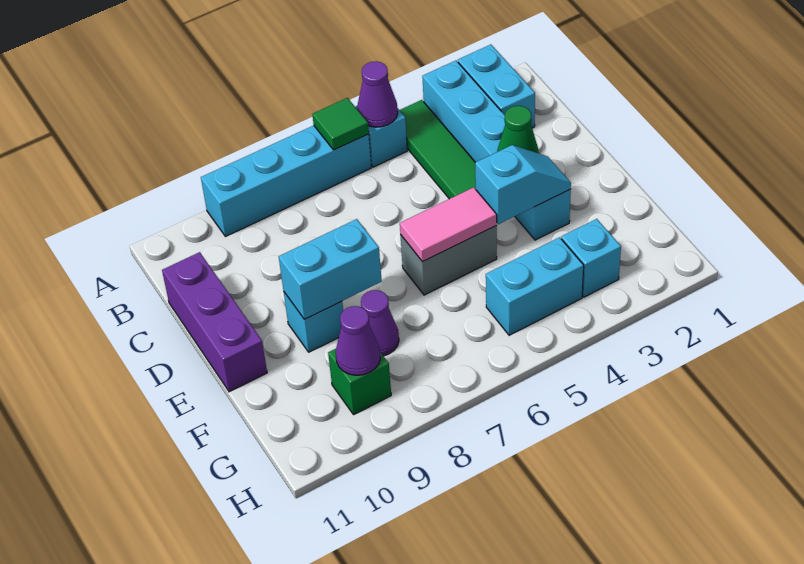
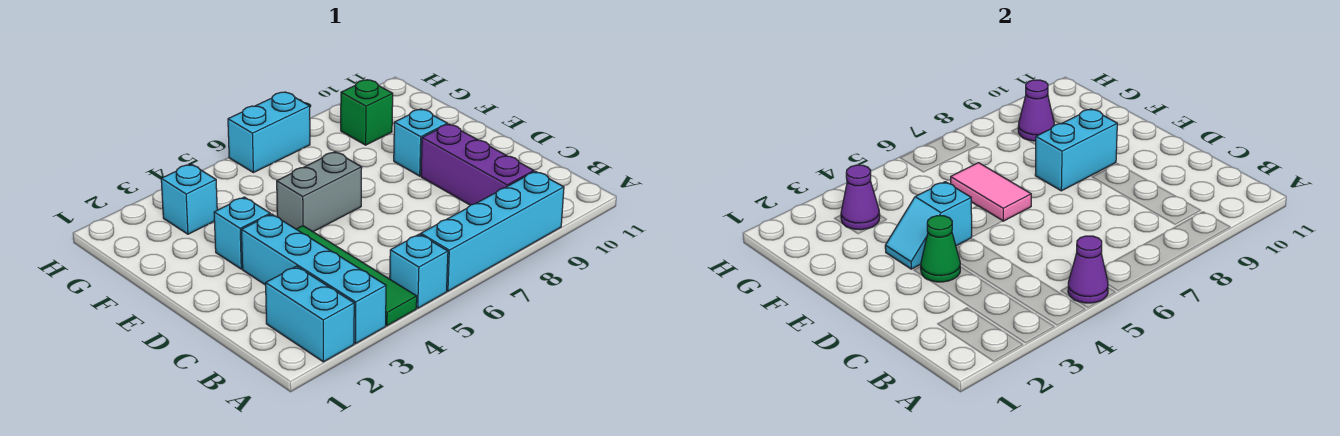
green 1x1 tile [312,98,369,150] -> none
purple 1x3 brick [162,252,267,392] -> purple 1x3 brick moved to [421,124,534,205]
pink 1x2 tile [400,187,497,262] -> pink 1x2 tile turned to [951,163,1031,221]
purple 1x1 cone [361,290,399,356] -> purple 1x1 cone moved to [841,165,880,230]
cyan 1x2 brick [486,237,584,335] -> cyan 1x2 brick moved to [228,92,310,173]

